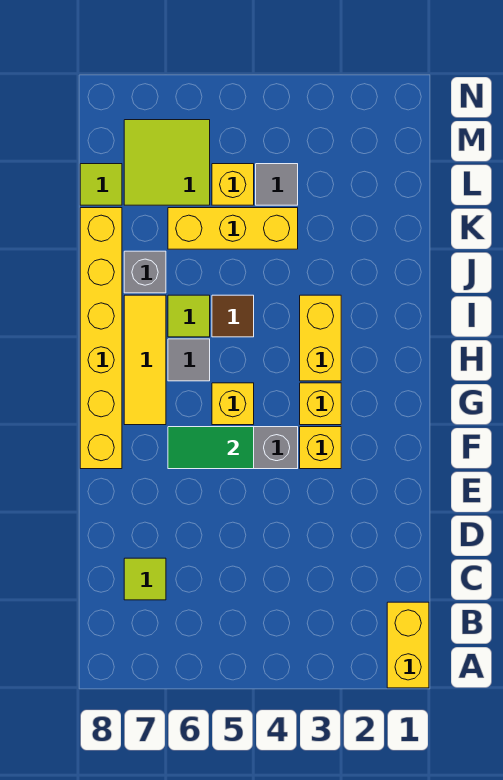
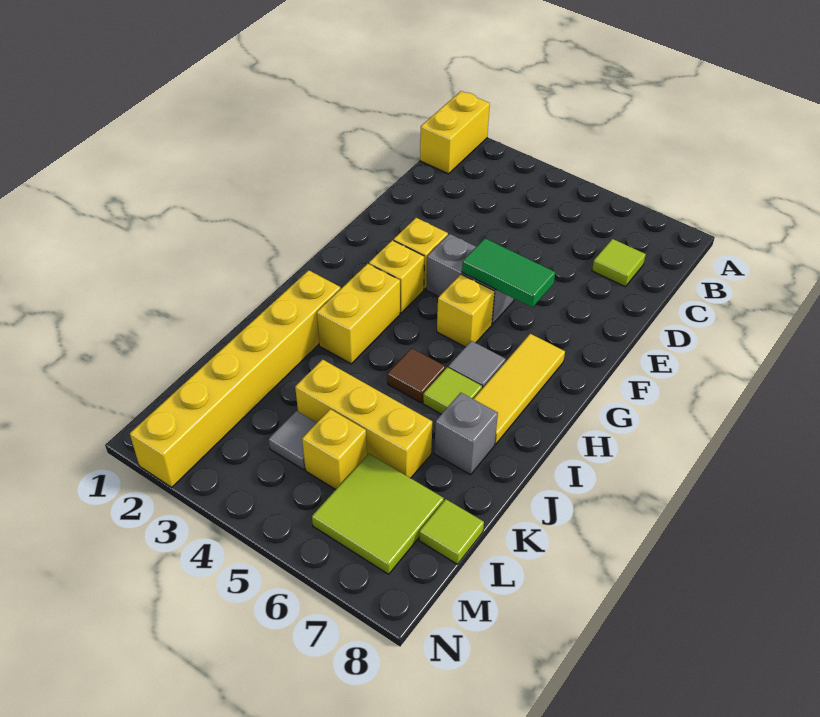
yellow 1x6 brick [80,208,122,469] -> yellow 1x6 brick moved to [130,270,341,487]

